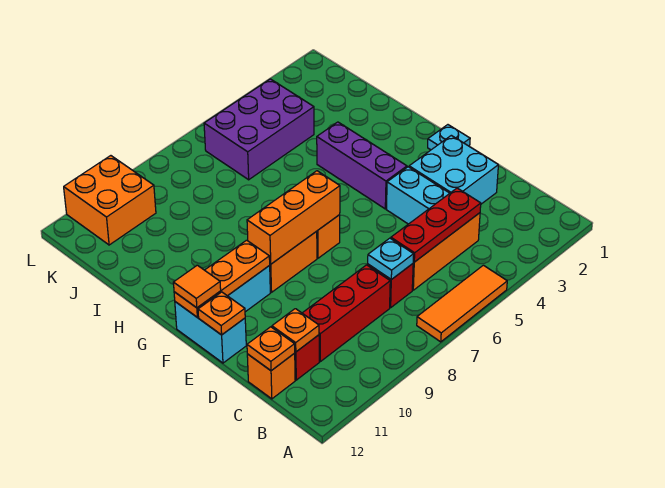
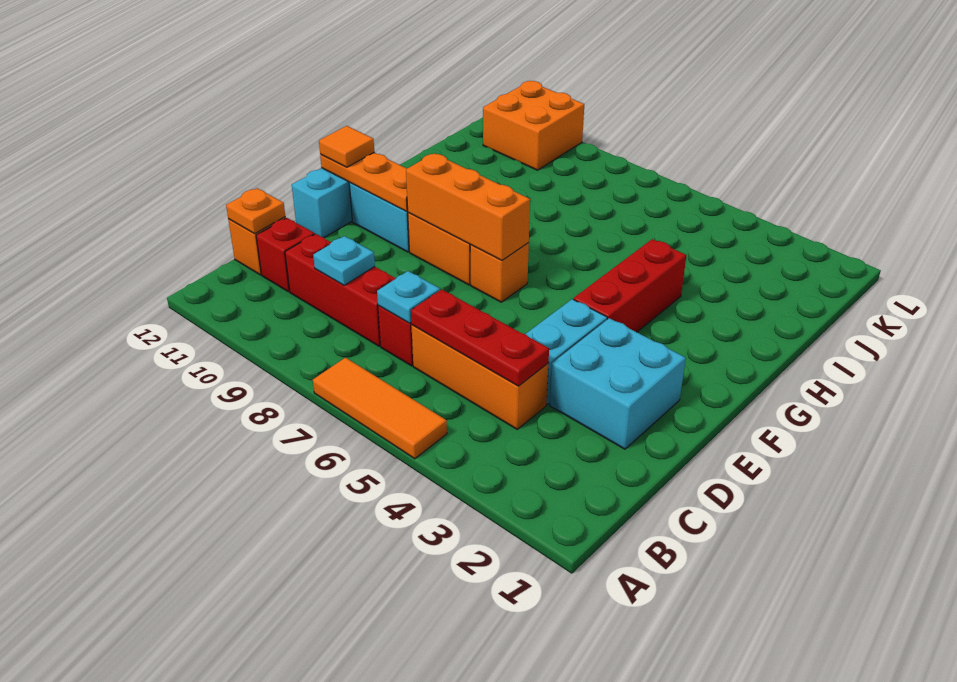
orange 1x1 plate [272,309,319,352] -> none
orange 1x1 plate [198,292,245,335] -> none
cyan 1x1 plate [428,125,470,150] -> cyan 1x1 plate moved to [313,236,375,285]
purple 1x3 brick [317,122,407,209] -> red 1x3 brick [573,239,687,332]
purple 2x3 brick [204,79,314,180] -> none

